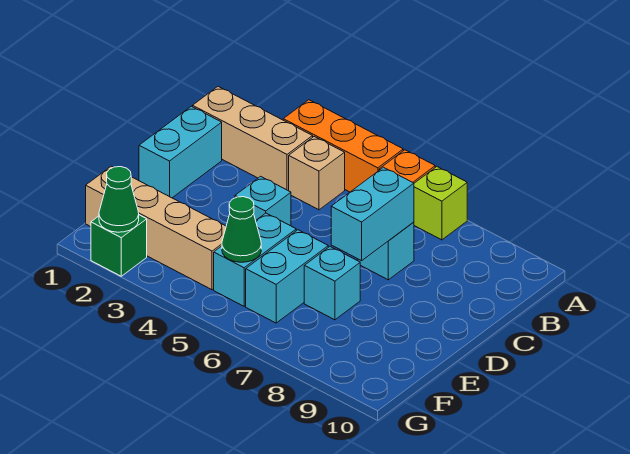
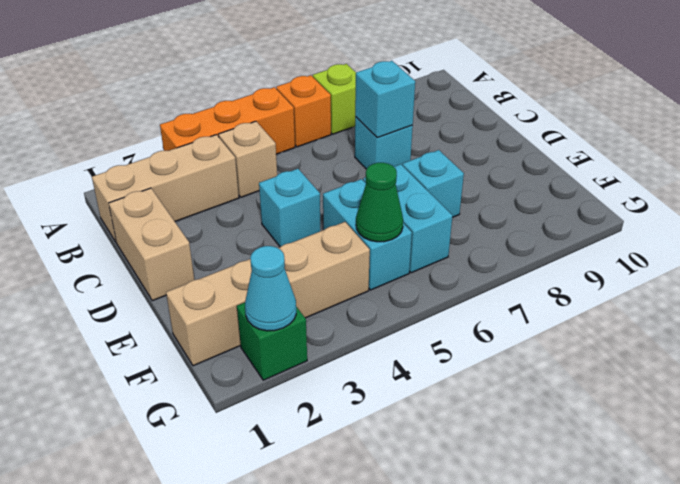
cyan 1x2 brick [139,106,222,198] -> tan 1x2 brick [109,188,194,301]
cyan 1x2 brick [331,167,414,261] -> cyan 1x1 brick [355,61,415,138]
green 1x1 cone [99,167,139,232] -> cyan 1x1 cone [245,246,296,331]

